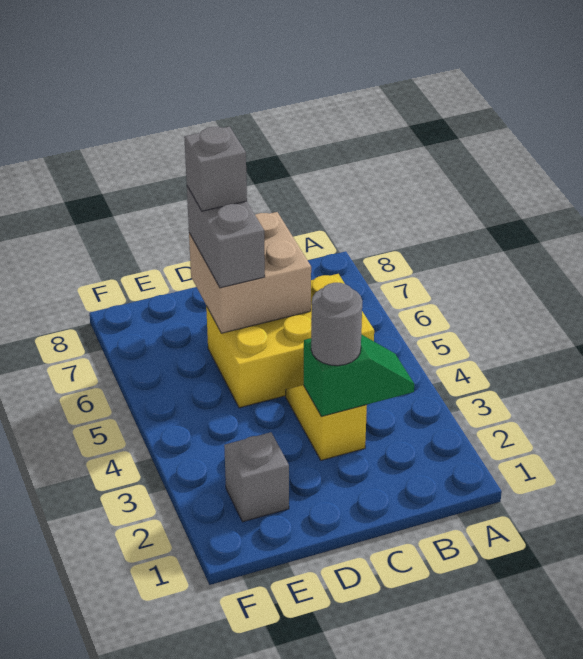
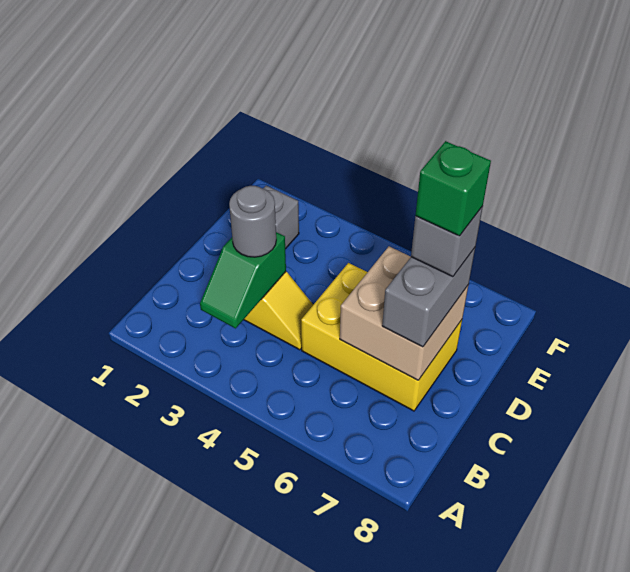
yellow 2x3 brick [206,274,374,408] -> yellow 2x3 brick turned to [301,263,462,411]
grey 1x2 brick [187,186,265,288] -> grey 1x2 brick turned to [382,248,475,347]
none -> green 1x1 brick [415,141,491,236]

